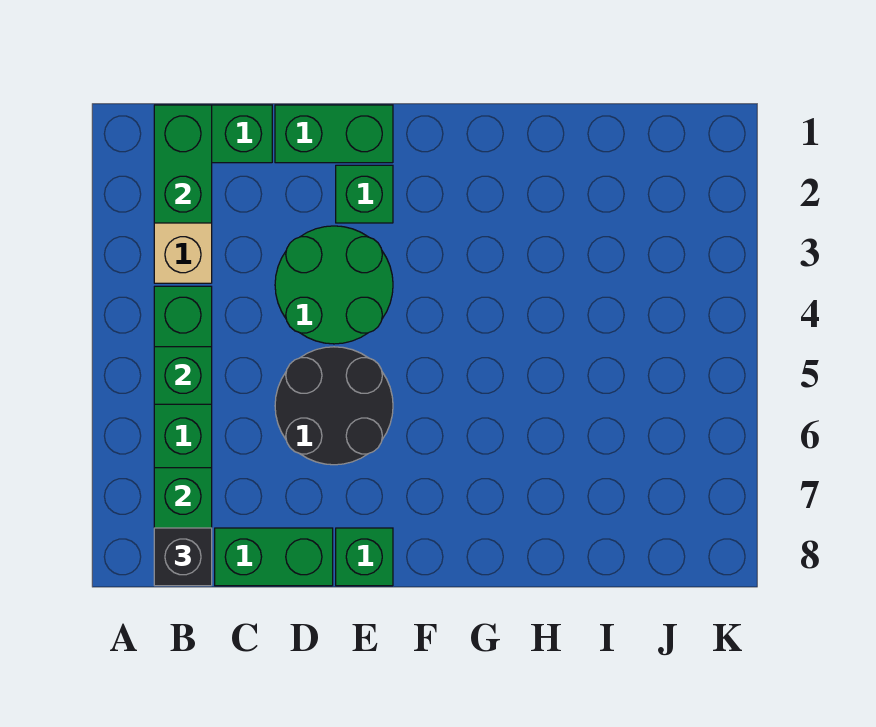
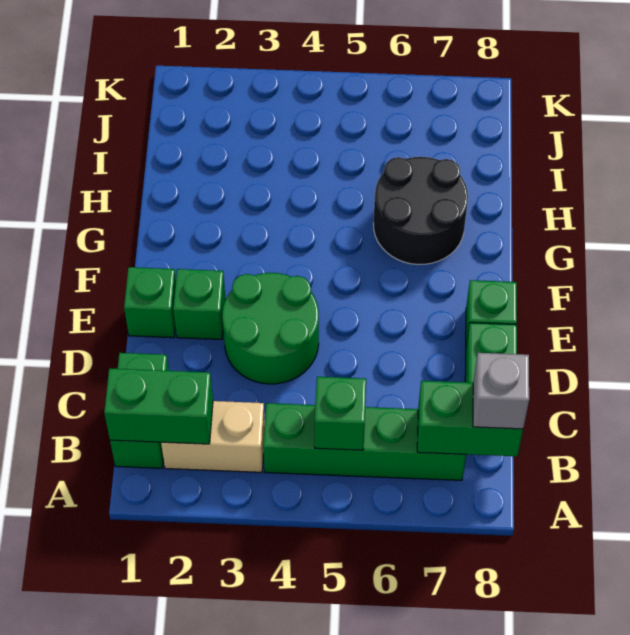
black 1x1 brick [154,528,212,586] -> grey 1x1 brick [473,353,529,429]
green 1x2 brick [275,105,393,163] -> green 1x1 brick [124,267,176,338]
black 2x2 round brick [275,347,393,465] -> black 2x2 round brick moved to [373,157,468,265]

